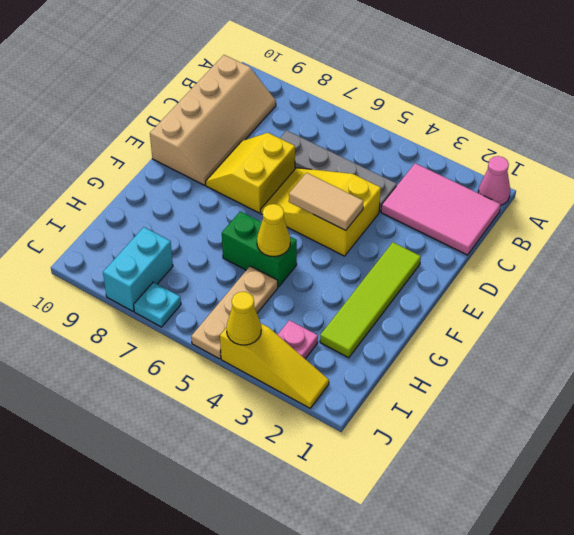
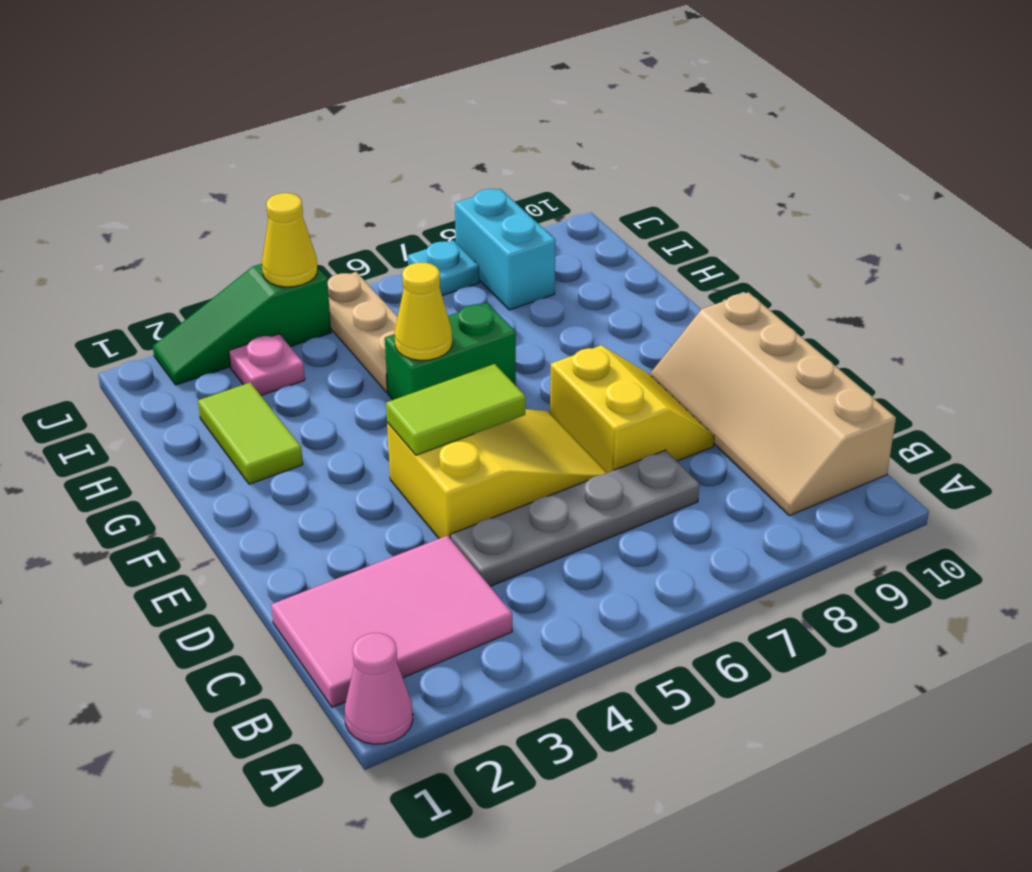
lime 1x4 tile [320,242,421,358] -> lime 1x2 tile [198,382,303,484]
tan 1x2 tile [289,173,364,231] -> lime 1x2 tile [386,364,525,455]
yellow 1x3 slope [220,324,329,408] -> green 1x3 slope [153,264,331,385]

